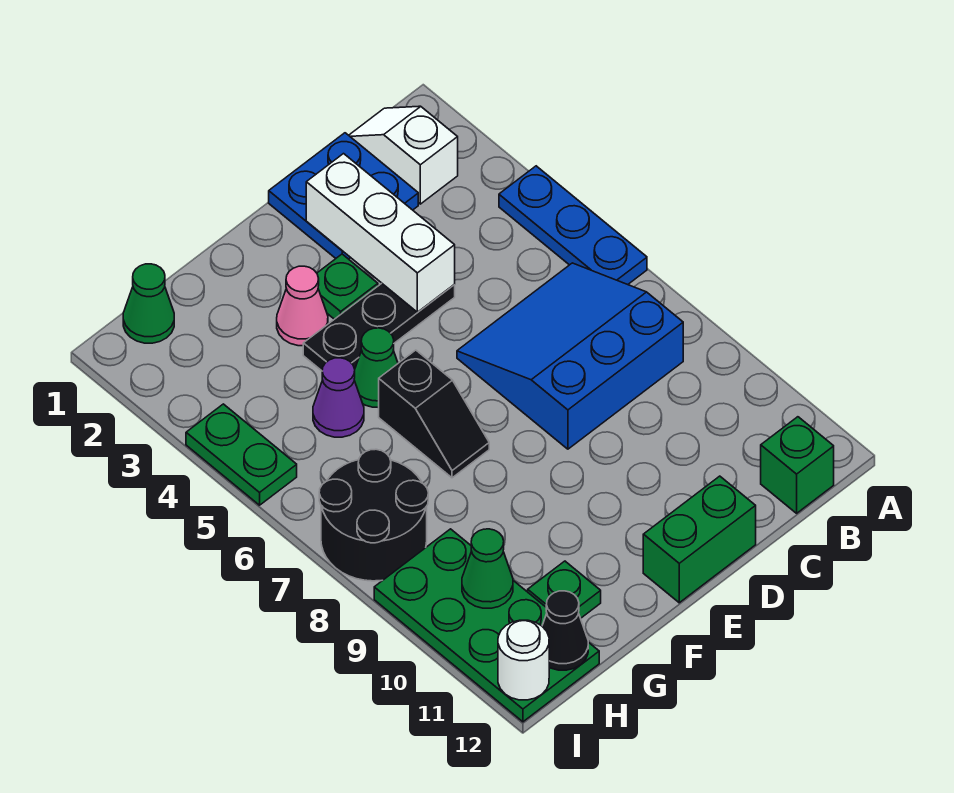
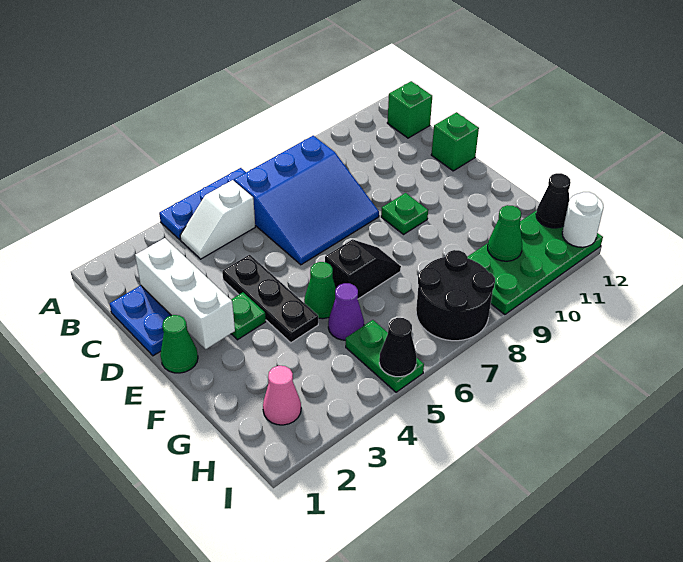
white 1x2 slope [349,106,458,204] -> white 1x2 slope moved to [180,180,255,259]
blue 3x3 slope [457,263,683,449] -> blue 3x3 slope turned to [234,136,379,265]
white 1x3 brick [306,154,455,312] -> white 1x3 brick turned to [135,238,235,349]
green 1x2 brick [643,476,756,603] -> green 1x1 brick [431,112,479,171]
pink 1x1 cone [277,266,328,346] -> pink 1x1 cone moved to [263,366,301,425]
green 1x1 plate [528,561,601,618] -> green 1x1 plate moved to [381,193,428,234]
green 1x1 cone [123,264,174,343] -> green 1x1 cone moved to [160,315,198,373]
green 1x2 plate [186,404,297,505] -> green 1x2 plate turned to [346,320,424,392]
none -> black 1x1 cone [379,318,417,377]

